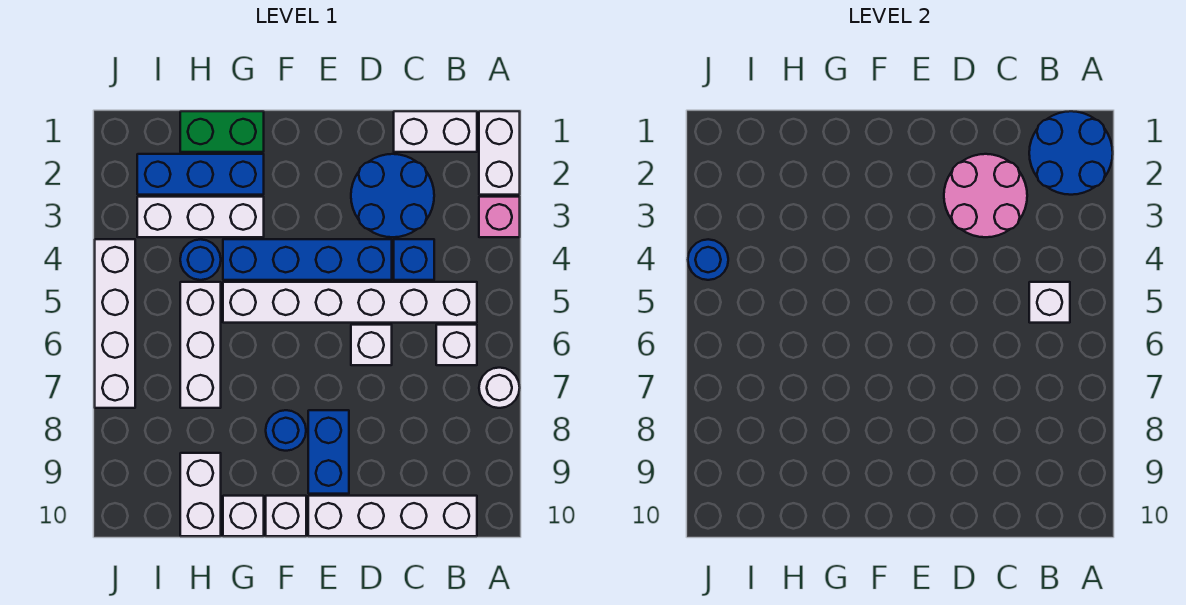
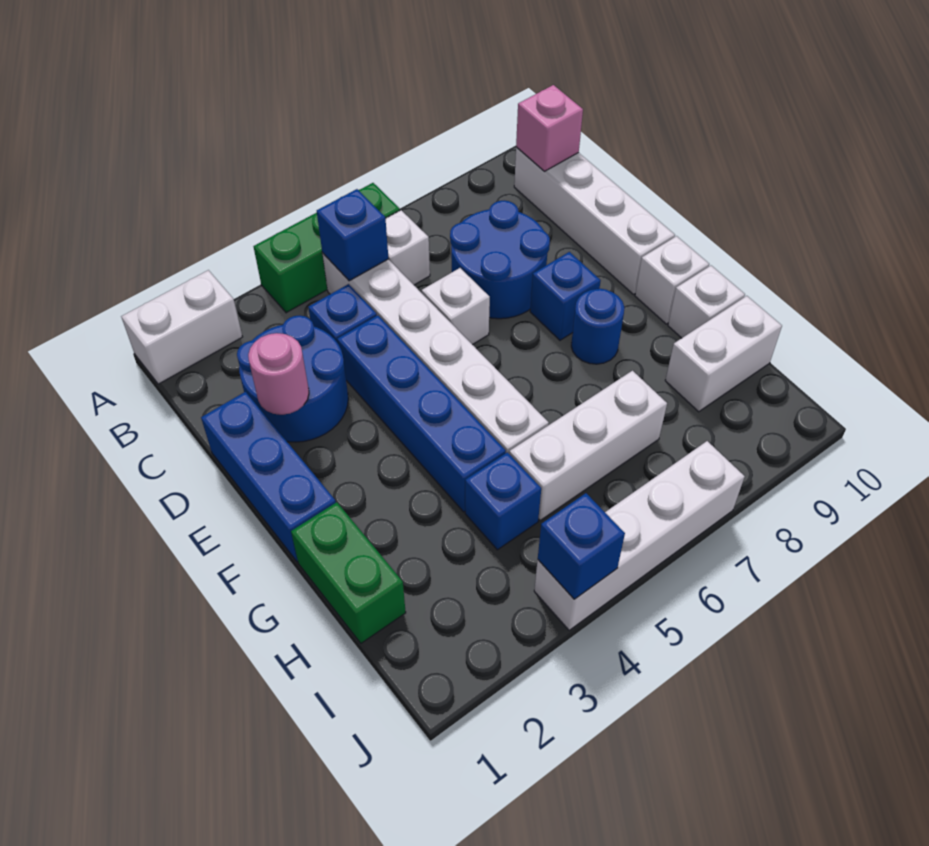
blue 2x2 round brick [1029,111,1113,195] -> blue 2x2 round brick moved to [450,201,550,319]
pink 1x1 brick [479,197,520,237] -> pink 1x1 brick moved to [516,85,583,171]
none -> green 1x3 brick [254,183,400,313]
white 1x1 round brick [479,368,520,408] -> none
white 1x2 brick [394,111,477,152] -> none
white 1x1 brick [1029,282,1070,323] -> blue 1x1 brick [317,189,388,281]
pink 2x2 round brick [944,154,1027,237] -> pink 1x1 round brick [248,333,309,415]
blue 1x2 brick [308,410,349,494] -> blue 1x1 brick [530,252,601,340]
blue 1x3 brick [137,154,264,195] -> blue 1x3 brick moved to [201,392,336,562]
white 1x3 brick [137,197,264,237] -> none
blue 1x1 round brick [180,239,221,280] -> blue 1x1 brick [465,452,541,550]
blue 1x1 round brick [688,239,728,280] -> blue 1x1 brick [538,493,625,599]

